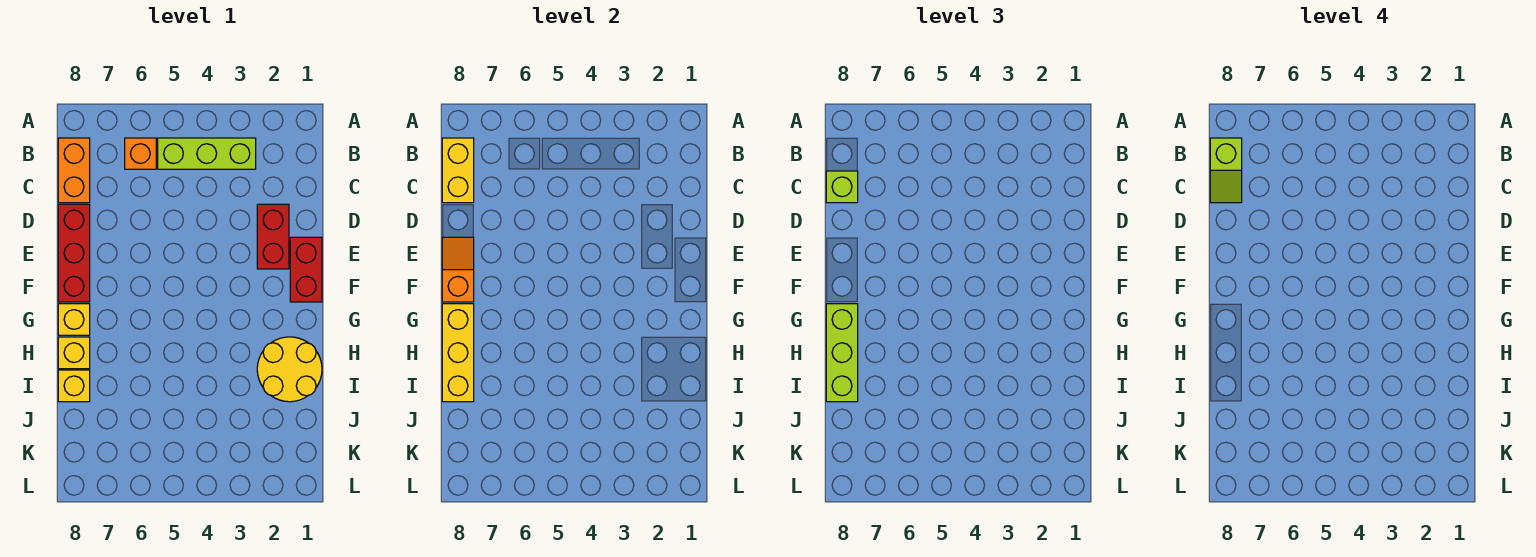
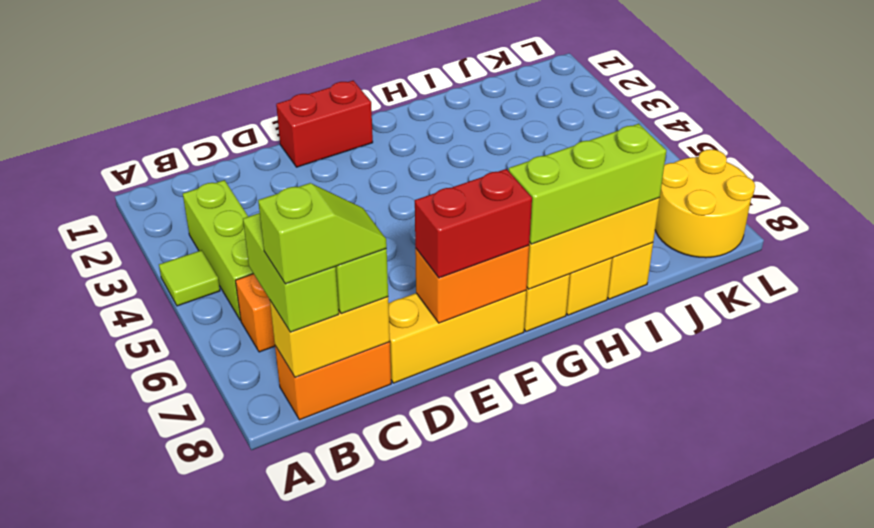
none -> lime 1x1 tile [159,250,220,306]
none -> lime 1x2 brick [243,213,339,332]
red 1x2 brick [257,204,289,269] -> red 1x2 brick moved to [415,169,532,278]
red 1x3 brick [58,204,90,302] -> yellow 1x3 brick [389,291,526,383]
orange 1x2 slope [442,237,474,302] -> orange 1x2 brick [415,245,529,323]
yellow 2x2 round brick [257,337,322,402] -> yellow 2x2 round brick moved to [655,149,755,258]

